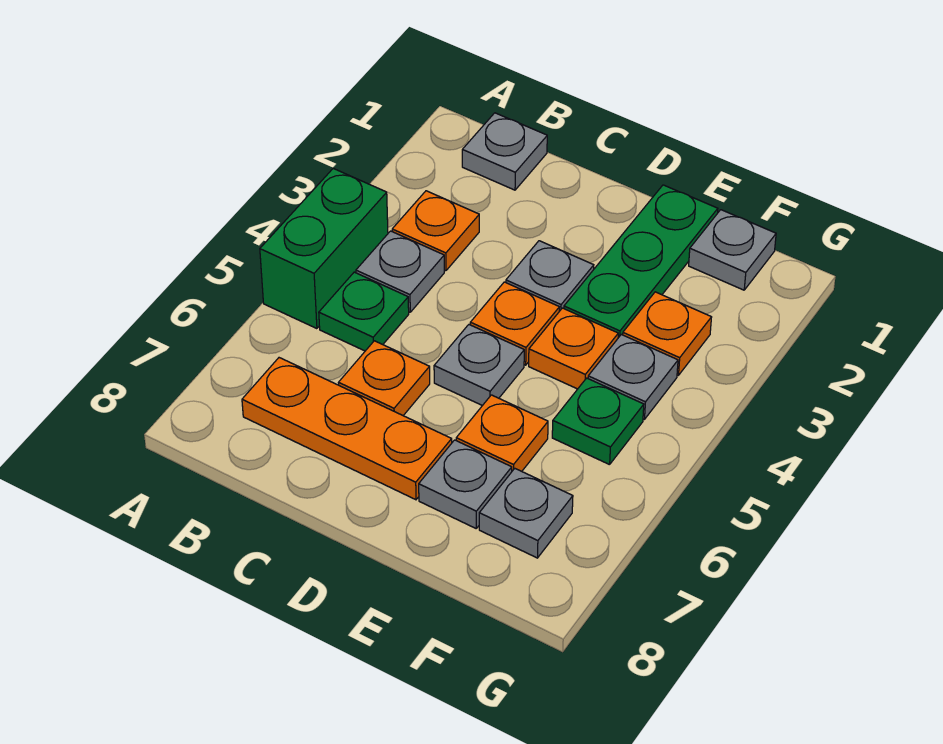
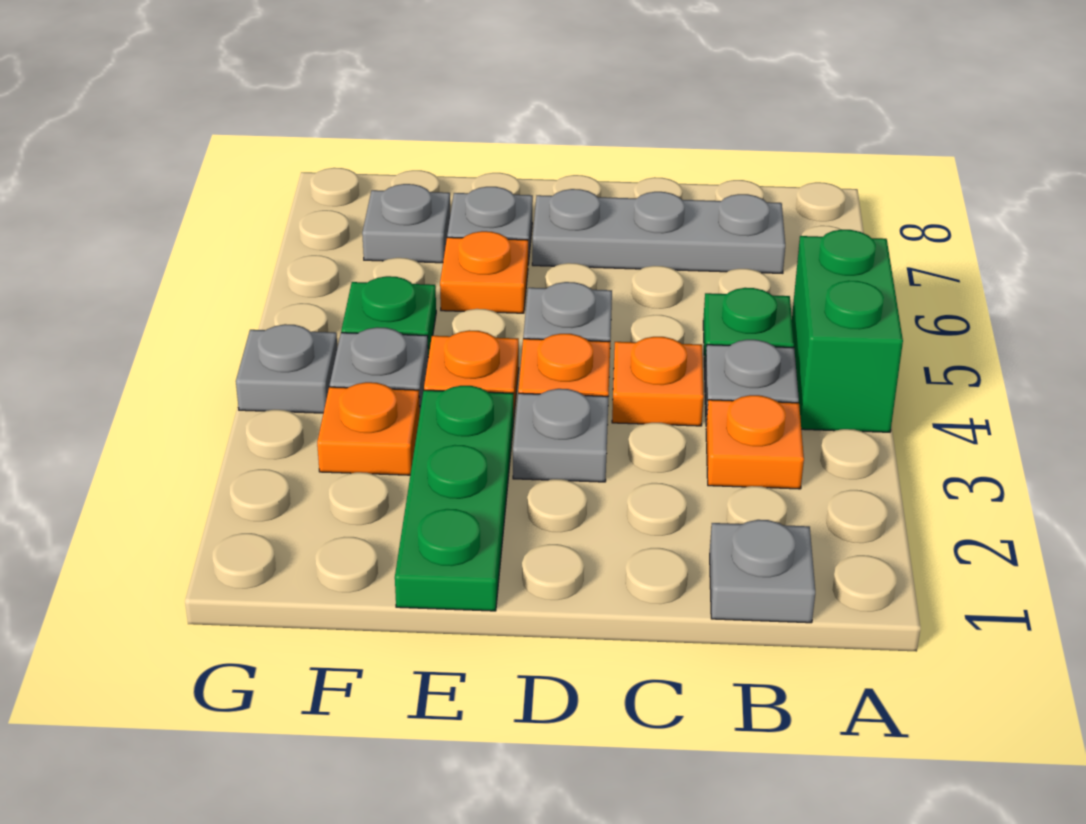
orange 1x3 plate [242,358,452,500] -> grey 1x3 plate [532,189,785,273]
orange 1x1 plate [338,341,430,415] -> orange 1x1 plate moved to [612,337,704,426]
grey 1x1 plate [689,210,776,290] -> grey 1x1 plate moved to [236,324,337,413]

